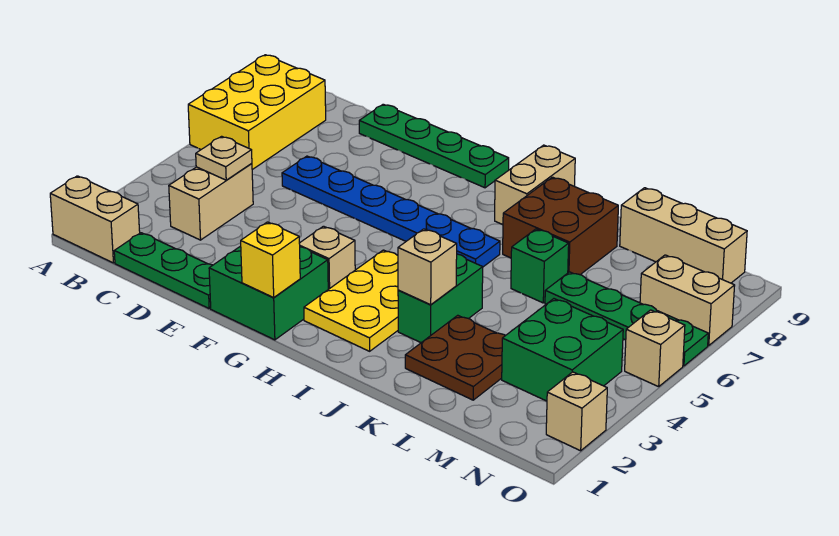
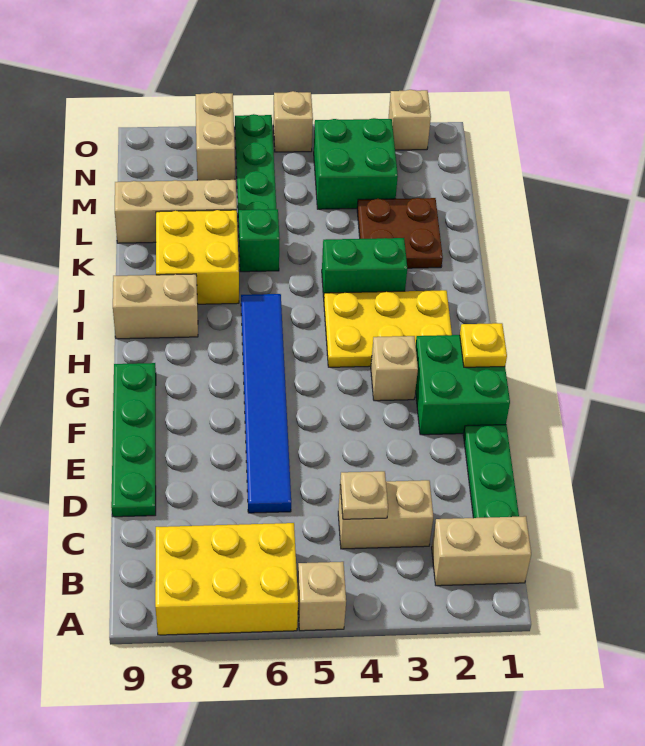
tan 1x2 brick [50,176,140,263] -> tan 1x2 brick turned to [432,516,531,586]
blue 1x6 plate [282,156,500,267] -> blue 1x6 tile [241,294,291,513]
yellow 1x1 brick [241,222,300,297] -> yellow 1x1 plate [460,323,507,367]
tan 1x1 brick [398,229,457,305] -> tan 1x1 brick moved to [297,562,346,631]
brown 2x2 brick [503,177,618,275] -> yellow 2x2 brick [156,210,239,304]
tan 1x3 brick [620,188,747,283] -> tan 1x3 brick turned to [115,179,237,243]

